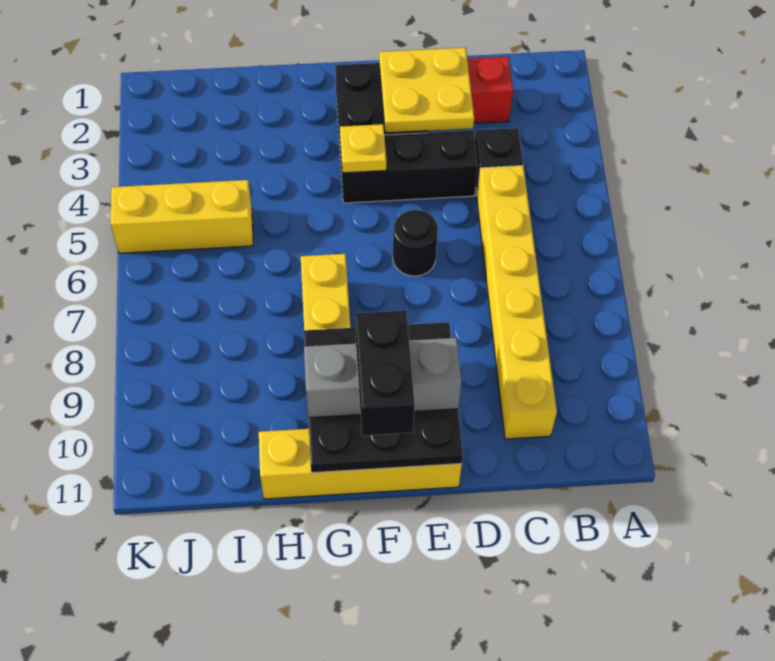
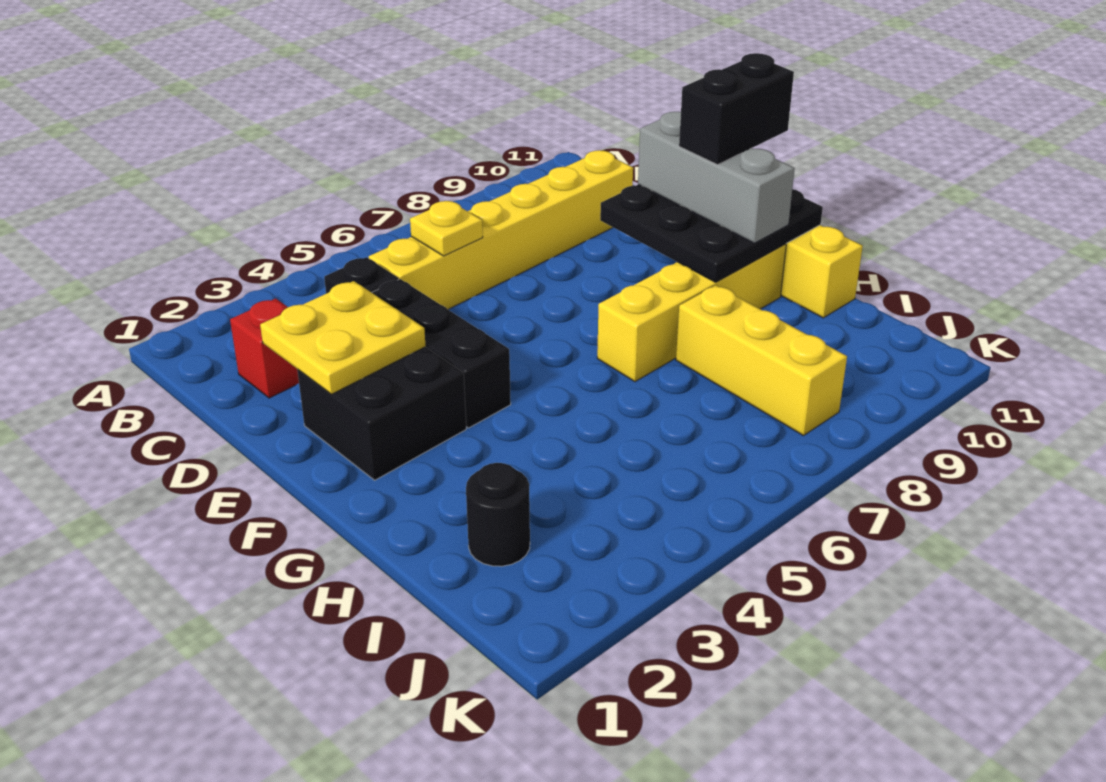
black 1x1 round brick [393,210,438,276] -> black 1x1 round brick moved to [466,463,530,566]
yellow 1x1 plate [340,124,386,173] -> yellow 1x1 plate moved to [410,201,483,256]
yellow 1x3 brick [111,180,253,253] -> yellow 1x3 brick moved to [676,285,847,436]

